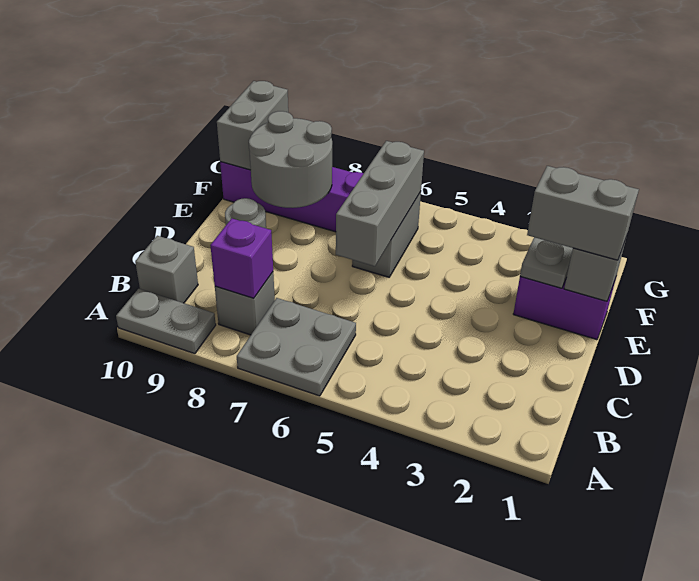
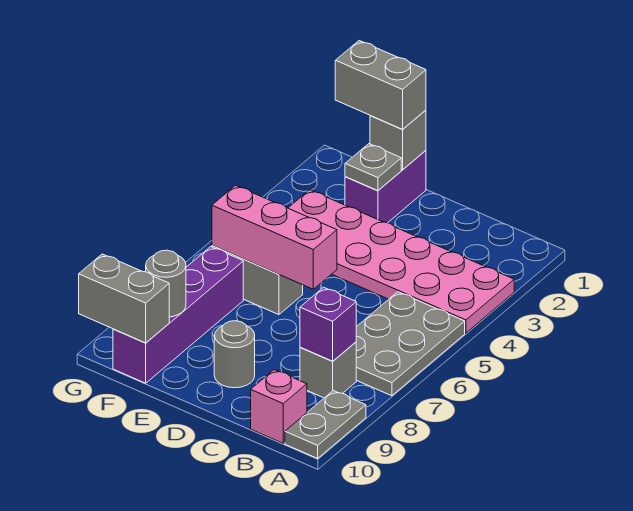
none -> pink 2x6 plate [289,190,514,333]
grey 2x2 plate [237,298,356,396] -> grey 2x3 plate [356,292,465,396]
grey 1x1 brick [135,236,198,303] -> pink 1x1 brick [251,370,307,443]
grey 1x3 brick [336,141,424,266] -> pink 1x3 brick [212,185,337,289]
grey 1x2 brick [527,166,639,260] -> grey 1x2 brick turned to [335,41,426,129]
grey 2x2 round brick [249,111,332,208] -> grey 1x1 round brick [146,250,186,317]

